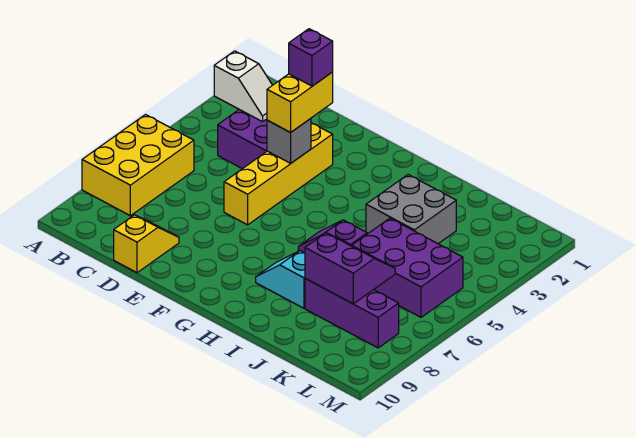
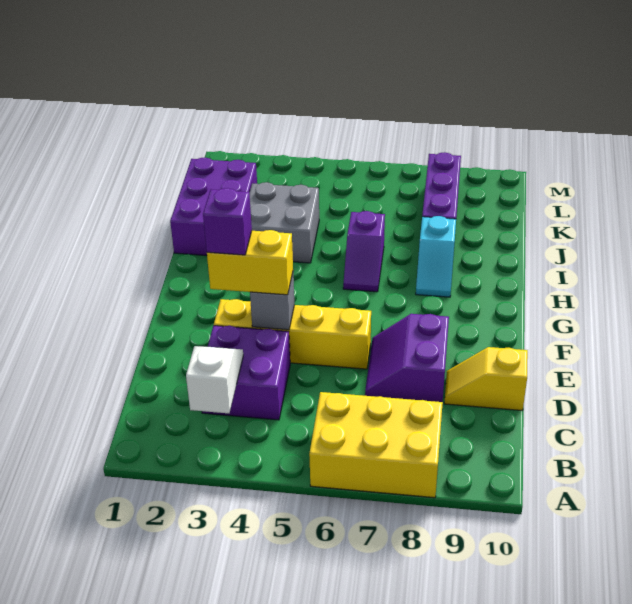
purple 2x3 brick [352,218,463,317] -> purple 2x3 brick moved to [170,158,257,256]
purple 2x2 slope [305,233,395,304] -> purple 2x2 slope moved to [365,314,449,402]

